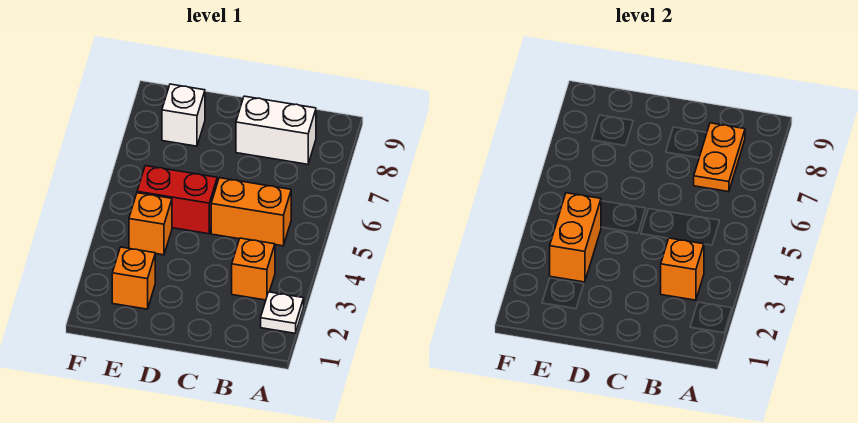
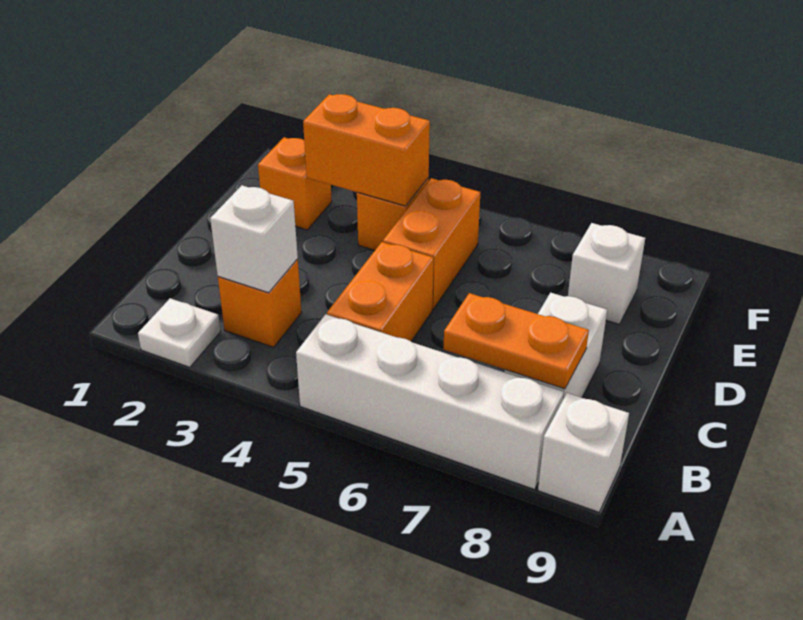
none -> white 1x4 brick [296,314,564,490]
none -> white 1x1 brick [538,393,629,512]
orange 1x1 brick [661,238,704,300] -> white 1x1 brick [210,185,298,293]
red 1x2 brick [137,166,217,234] -> orange 1x2 brick [383,178,480,309]

